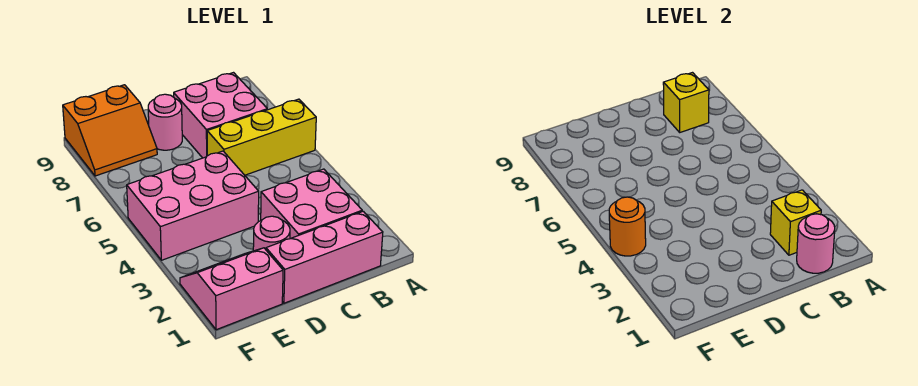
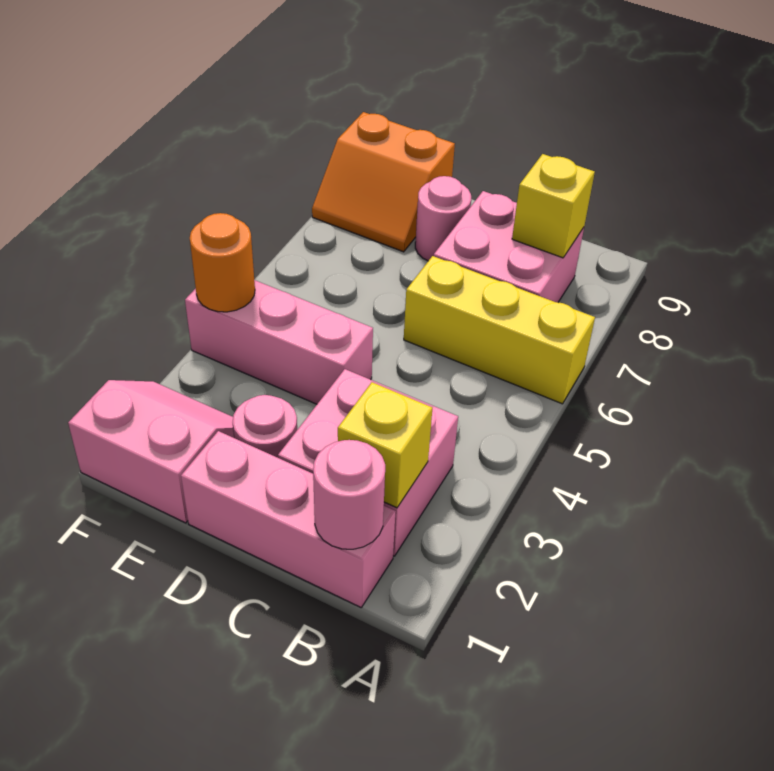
pink 2x3 brick [127,151,259,260] -> pink 1x3 brick [185,280,373,404]

